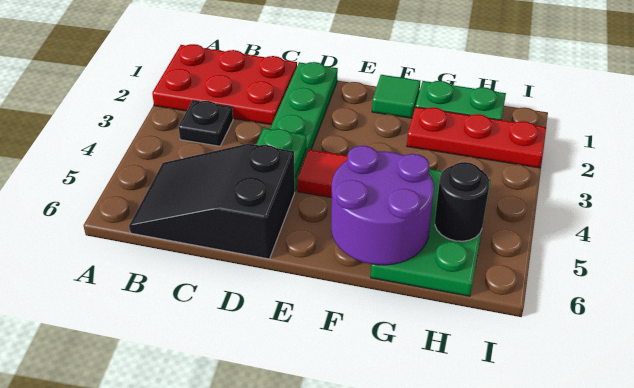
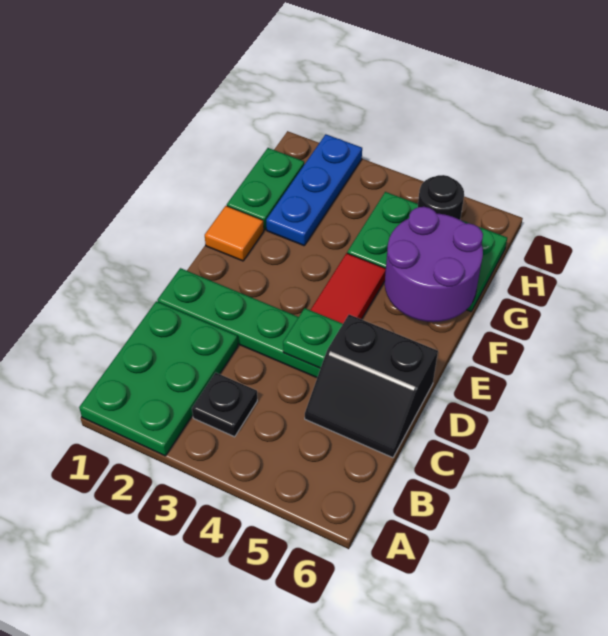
red 2x3 plate [152,44,297,125] -> green 2x3 plate [79,301,238,456]
black 2x3 slope [129,144,295,259] -> black 2x2 slope [305,315,438,458]
green 1x1 tile [372,75,420,118] -> orange 1x1 tile [205,206,264,261]
red 1x3 plate [407,107,546,168] -> blue 1x3 plate [266,134,362,246]

